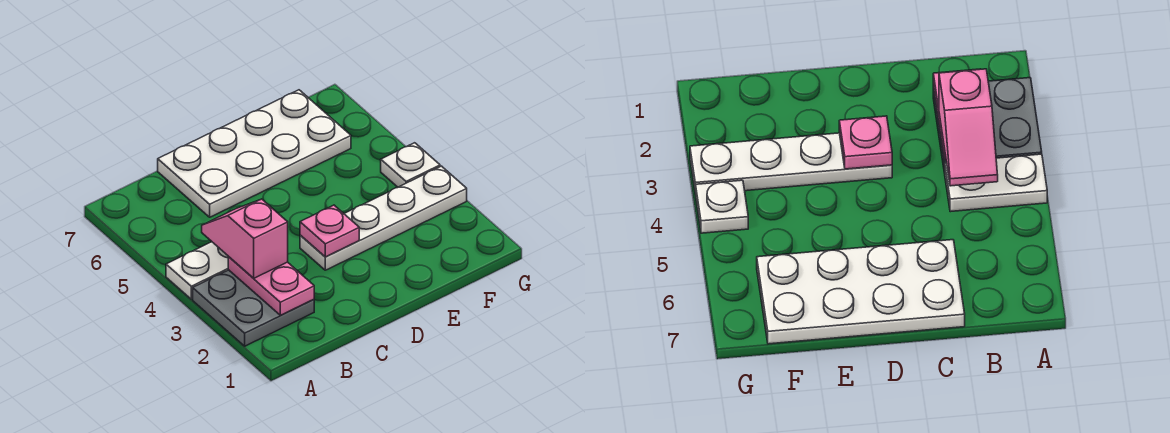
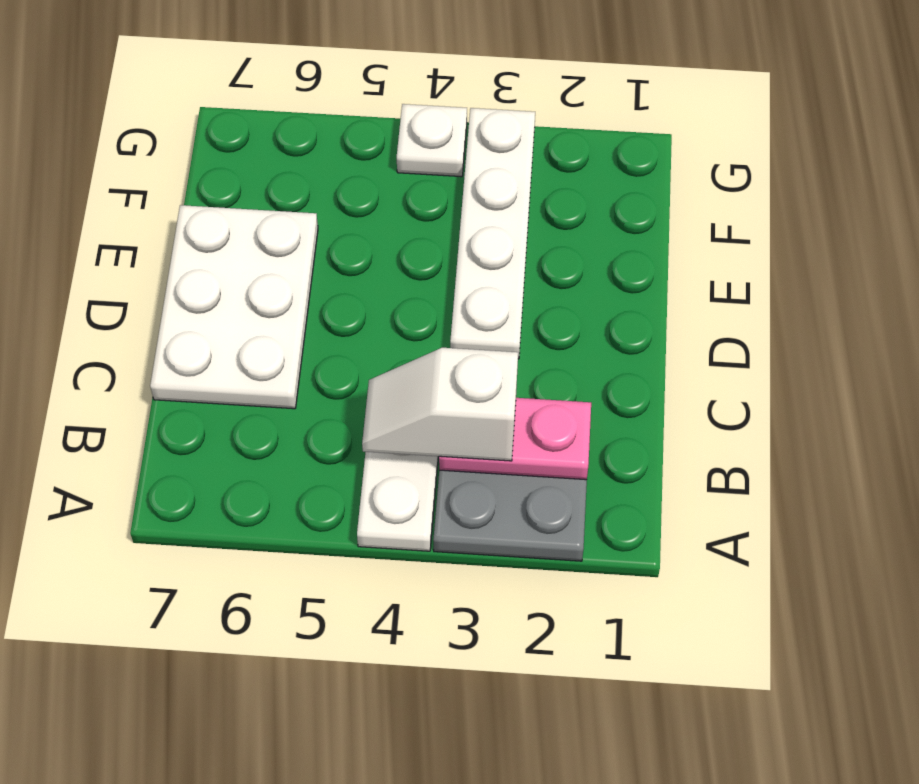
pink 1x2 slope [202,199,288,278] -> white 1x2 slope [362,348,518,461]
white 2x4 plate [158,90,351,217] -> white 2x3 plate [150,205,318,409]
pink 1x1 plate [300,205,359,257] -> none

